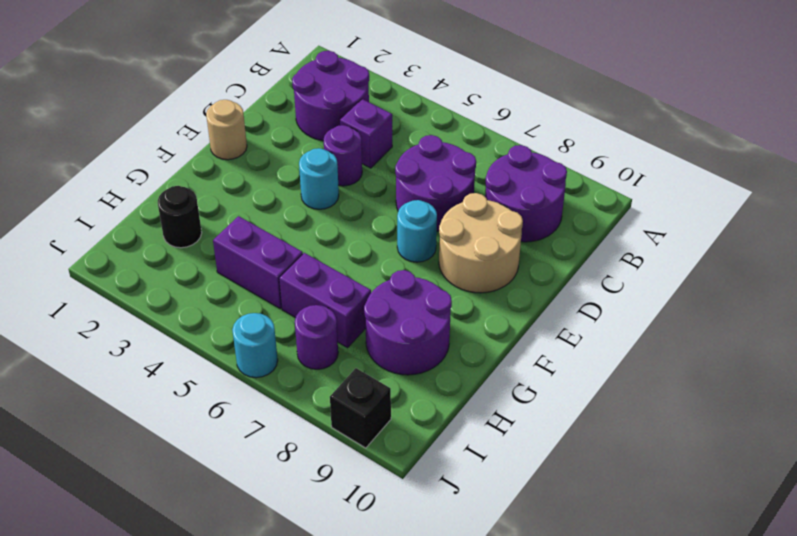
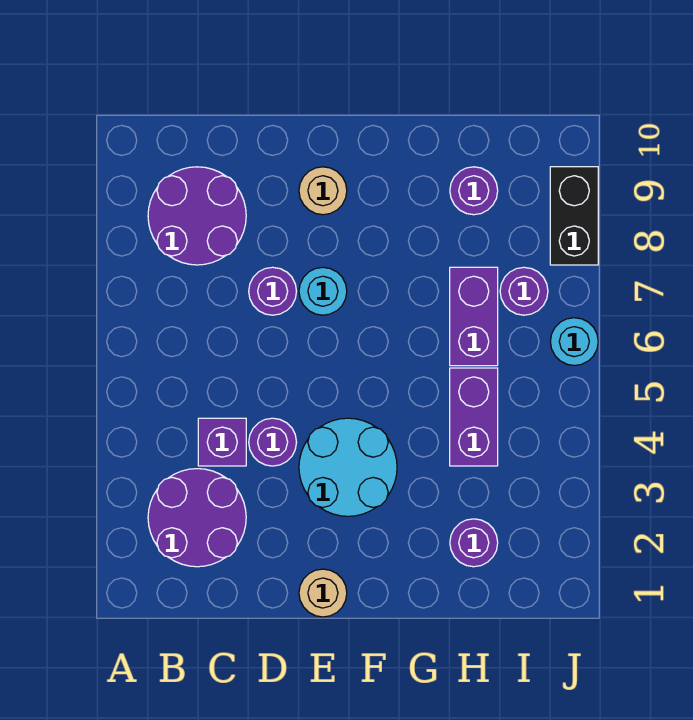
purple 2x2 round brick [395,135,476,231] -> purple 1x1 round brick [249,267,297,315]
tan 2x2 round brick [439,193,523,293] -> tan 1x1 round brick [299,167,347,215]
cyan 1x1 round brick [299,148,339,209] -> cyan 2x2 round brick [299,418,397,516]
purple 2x2 round brick [364,270,452,375] -> purple 1x1 round brick [450,167,498,215]
black 1x1 round brick [158,186,202,248] -> purple 1x1 round brick [450,519,498,567]
black 1x1 brick [330,368,391,448] -> black 1x2 brick [550,167,598,265]

